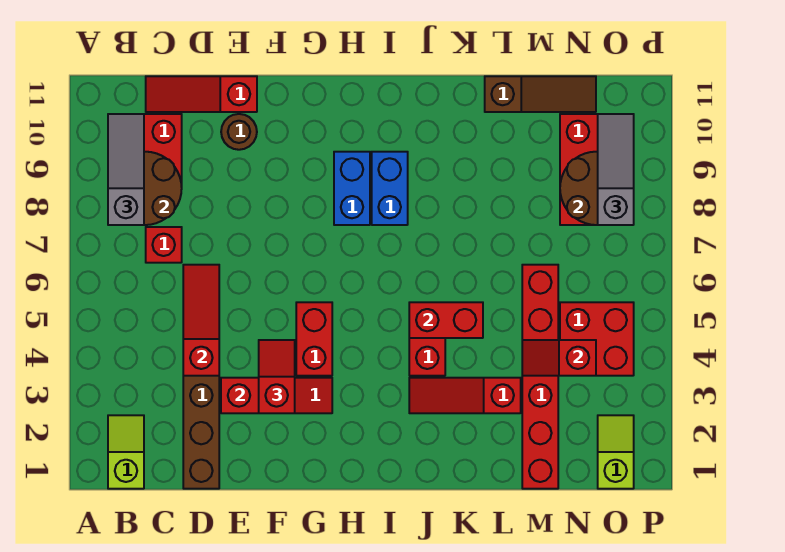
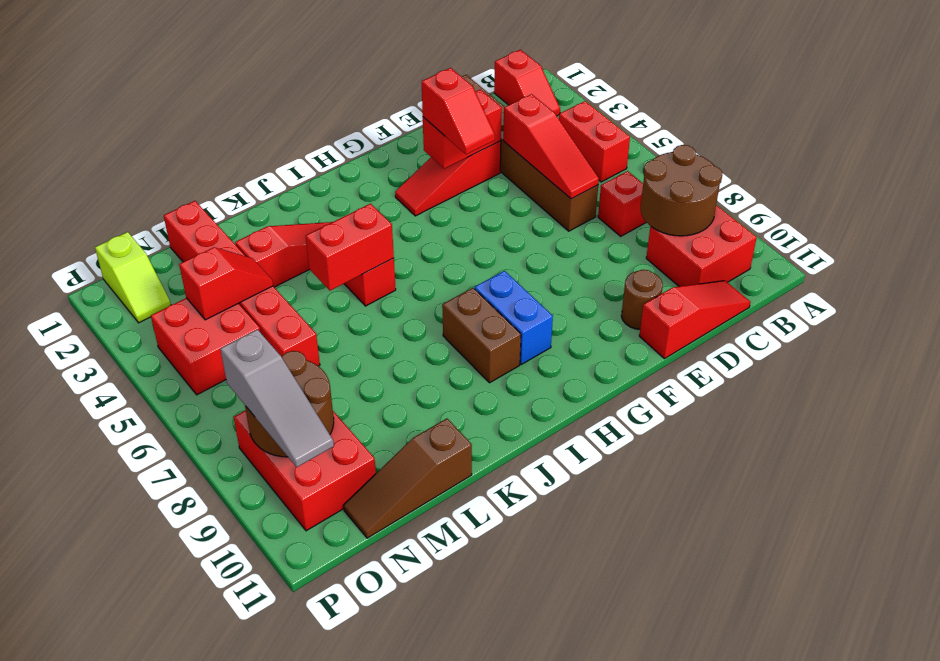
lime 1x2 slope [108,415,144,489] -> red 1x2 slope [494,50,560,116]
grey 1x3 slope [108,114,144,225] -> none
red 1x2 brick [296,302,332,376] -> red 1x2 brick moved to [559,101,630,182]
blue 1x2 brick [372,152,408,225] -> brown 1x2 brick [442,288,521,383]

